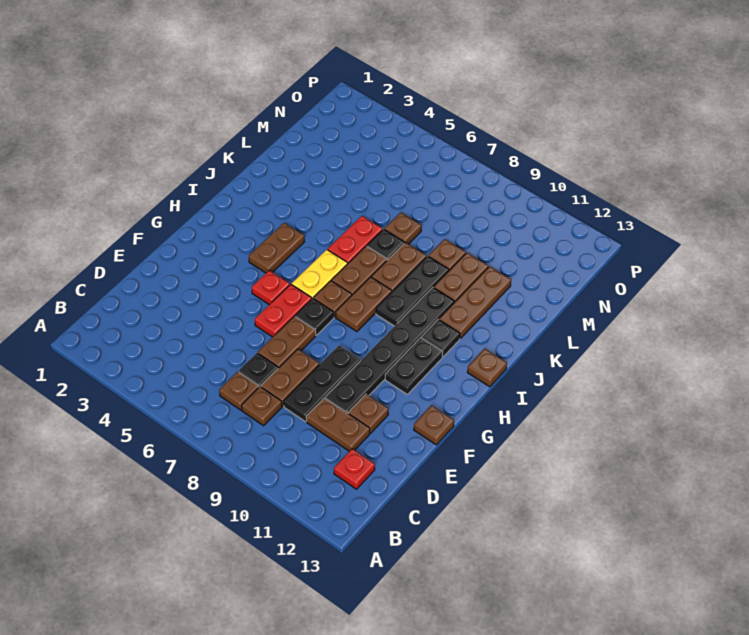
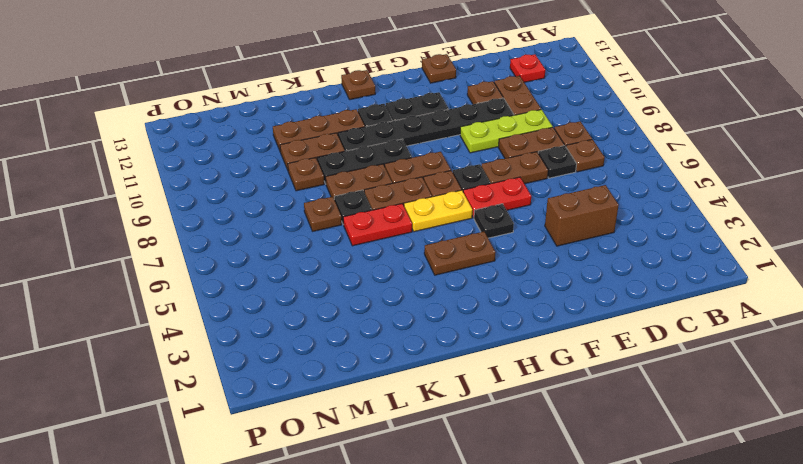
none -> brown 1x2 brick [545,185,619,246]
black 1x3 plate [284,346,361,422] -> lime 1x3 plate [460,110,553,153]
red 1x1 plate [252,270,290,305] -> black 1x1 plate [474,204,514,238]

